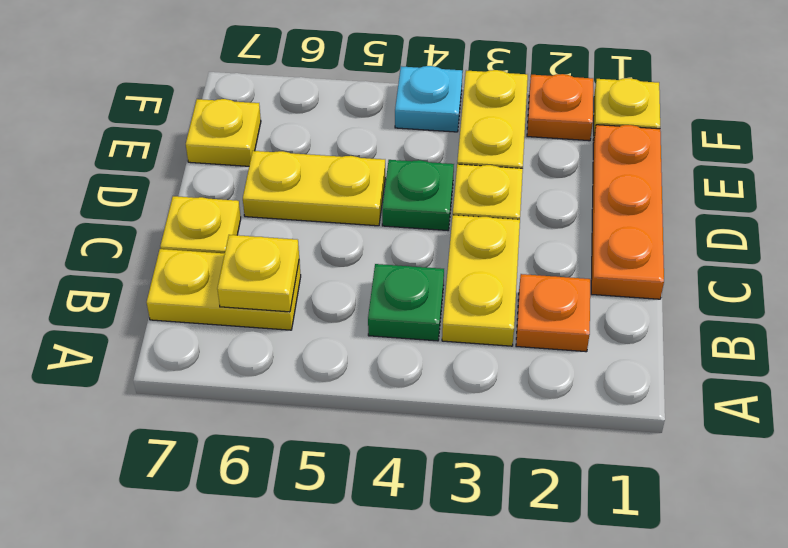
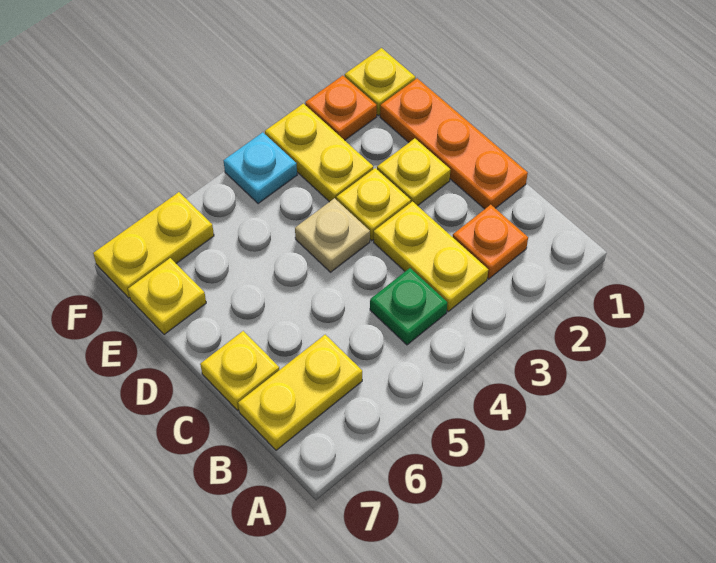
yellow 1x1 plate [217,235,299,312] -> yellow 1x1 plate moved to [377,138,450,206]
green 1x1 plate [382,160,454,230] -> tan 1x1 plate [295,198,370,272]
yellow 1x2 plate [243,151,385,226] -> yellow 1x2 plate moved to [93,192,214,298]

